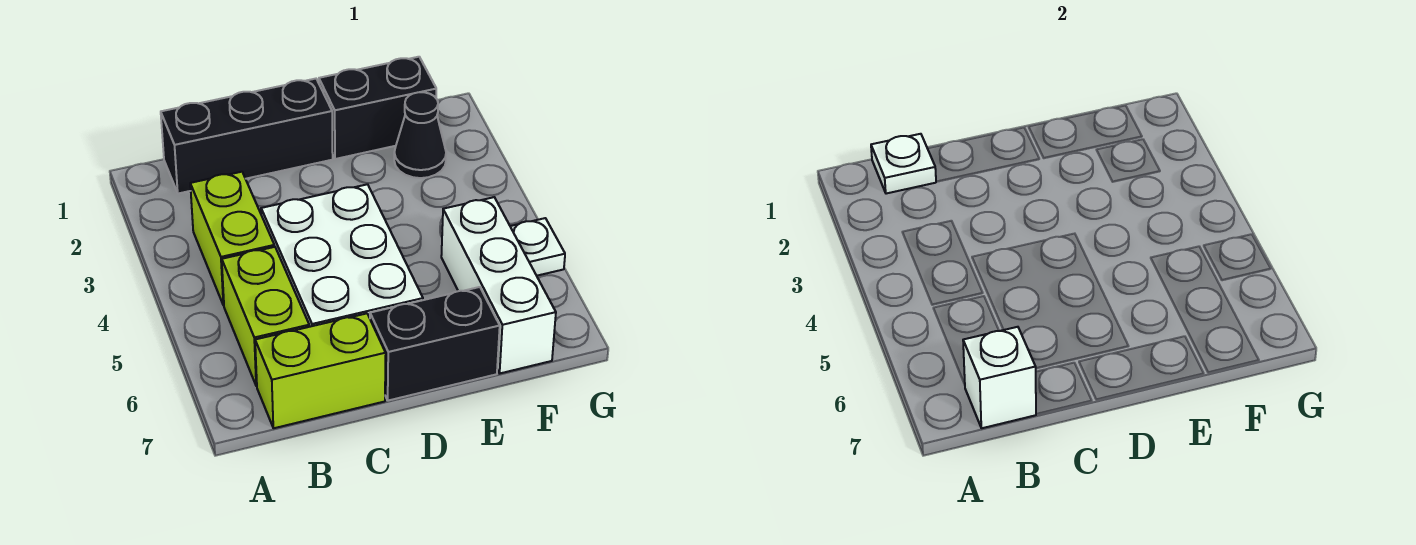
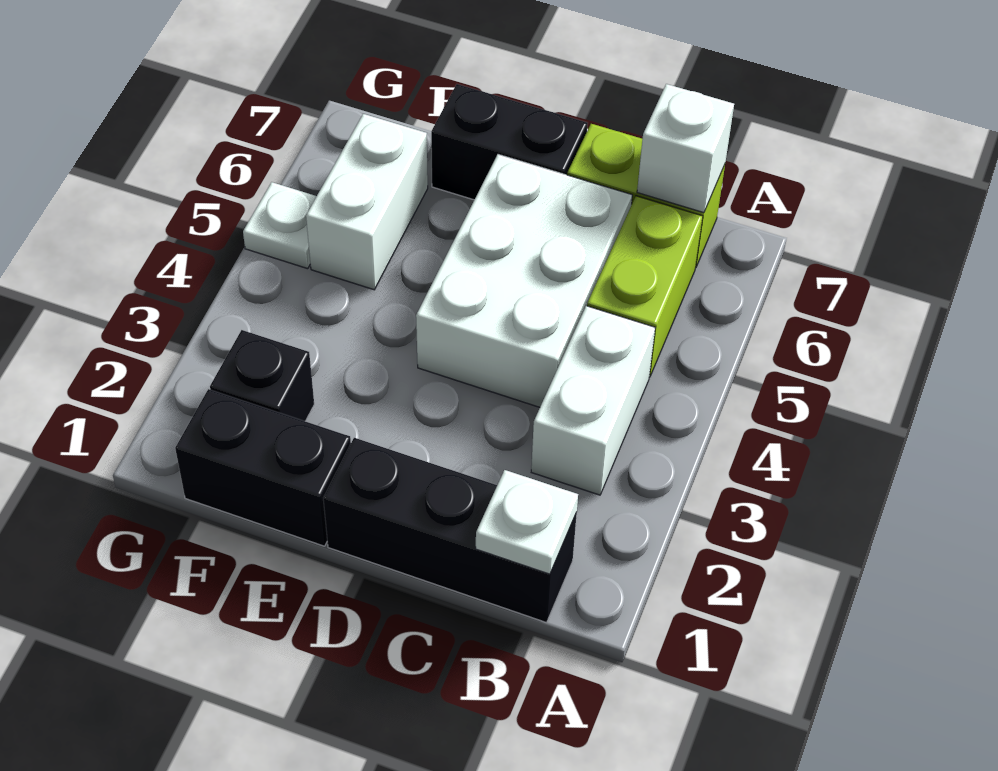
lime 1x2 brick [190,172,274,305] -> white 1x2 brick [531,306,655,495]
black 1x1 cone [394,92,446,178] -> black 1x1 brick [210,330,314,421]
white 1x3 brick [441,197,556,373] -> white 1x2 brick [306,114,428,290]

